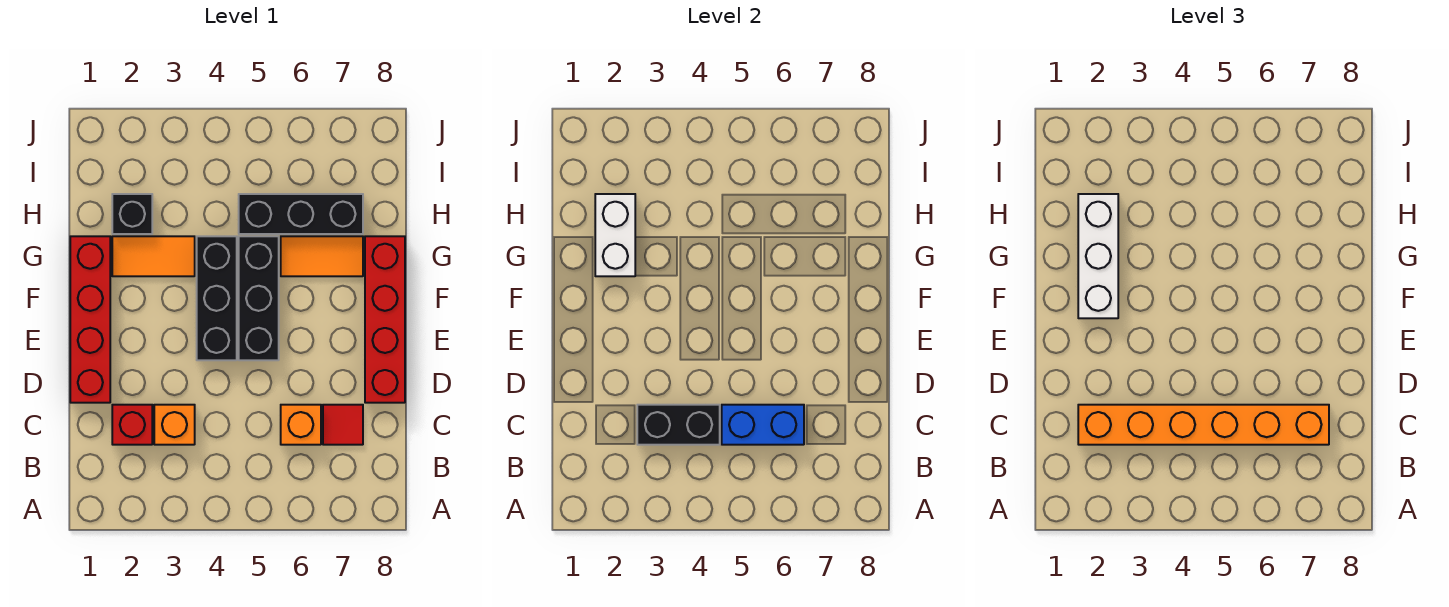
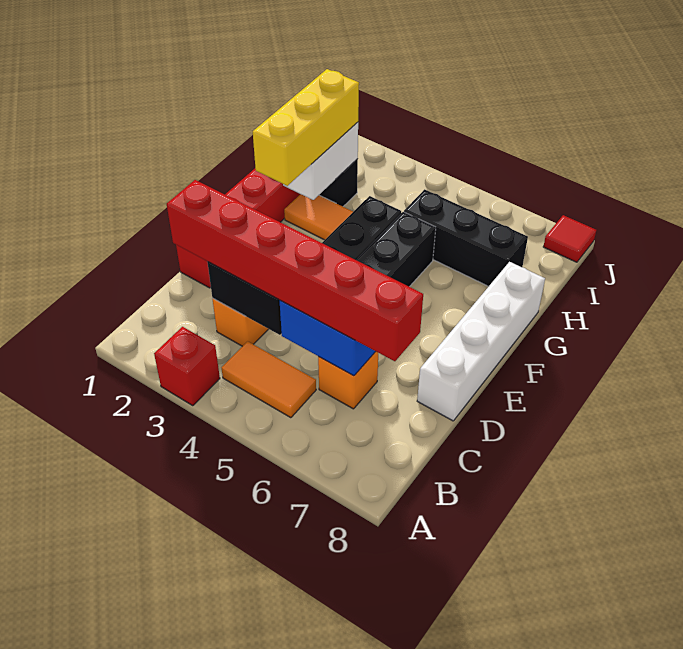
red 1x1 brick [112,405,152,445] -> red 1x1 brick moved to [154,327,220,406]
orange 1x6 brick [1078,405,1329,445] -> red 1x6 brick [167,180,423,361]
red 1x1 tile [323,405,363,445] -> red 1x1 tile moved to [543,215,596,262]
red 1x4 brick [365,236,405,403] -> white 1x4 brick [417,262,545,421]
white 1x3 brick [1078,194,1118,318] -> yellow 1x3 brick [253,69,359,186]
orange 1x2 tile [281,236,363,276] -> orange 1x2 tile moved to [222,341,316,418]

